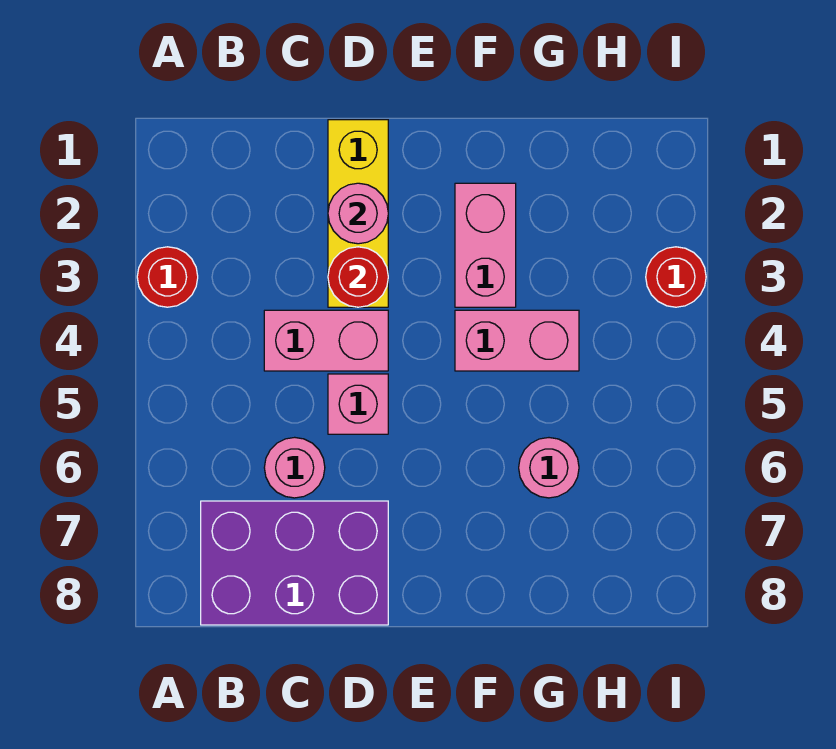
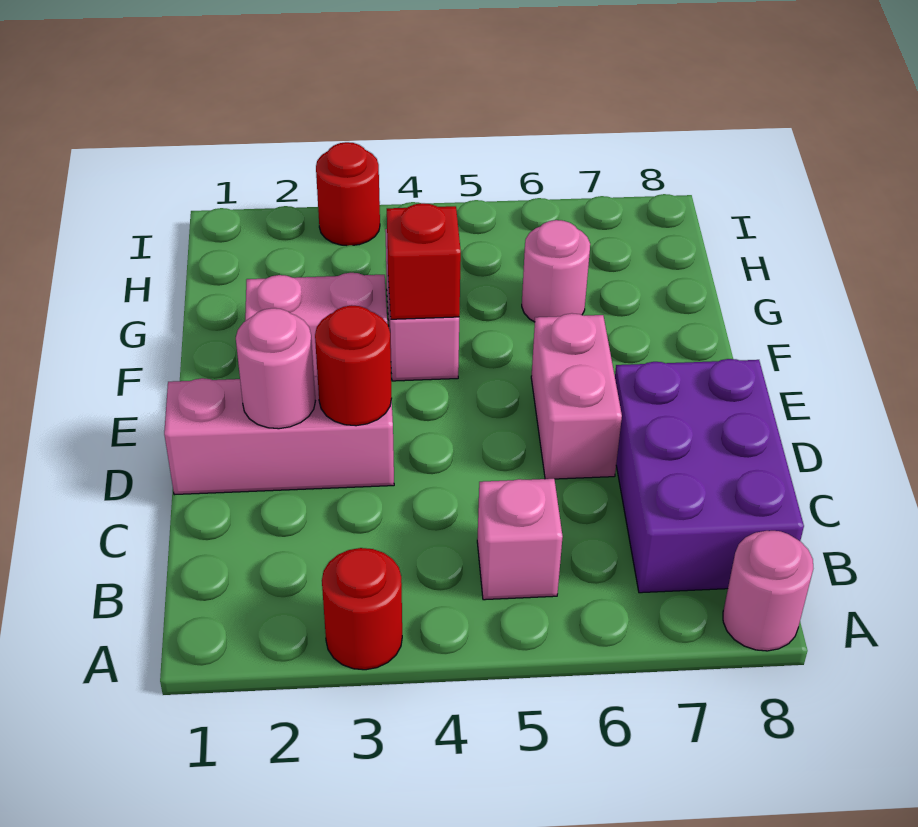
pink 1x2 brick [264,310,388,371] -> pink 1x2 brick moved to [531,313,622,479]
pink 1x1 round brick [264,437,325,498] -> pink 1x1 round brick moved to [723,531,813,651]
yellow 1x3 brick [328,120,388,307] -> pink 1x3 brick [164,376,394,495]
pink 1x1 brick [328,374,388,434] -> pink 1x1 brick moved to [477,479,563,600]
none -> red 1x1 brick [387,203,461,319]

